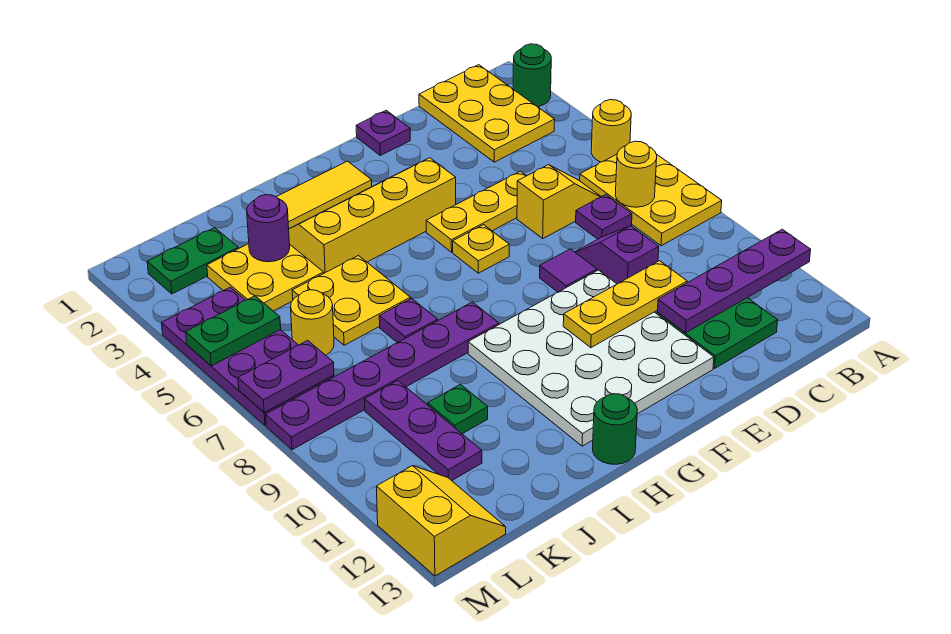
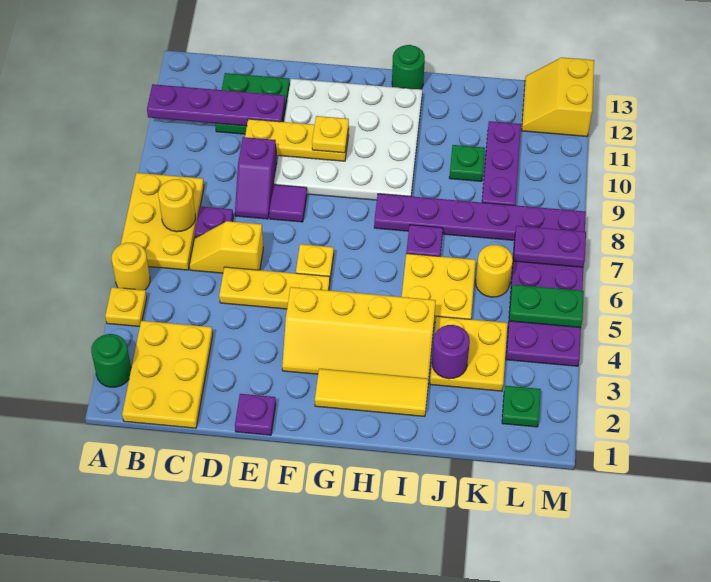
none -> yellow 1x1 plate [105,287,147,327]
none -> yellow 1x1 plate [312,116,349,153]
green 1x2 plate [147,228,238,294] -> green 1x1 plate [502,386,541,427]

